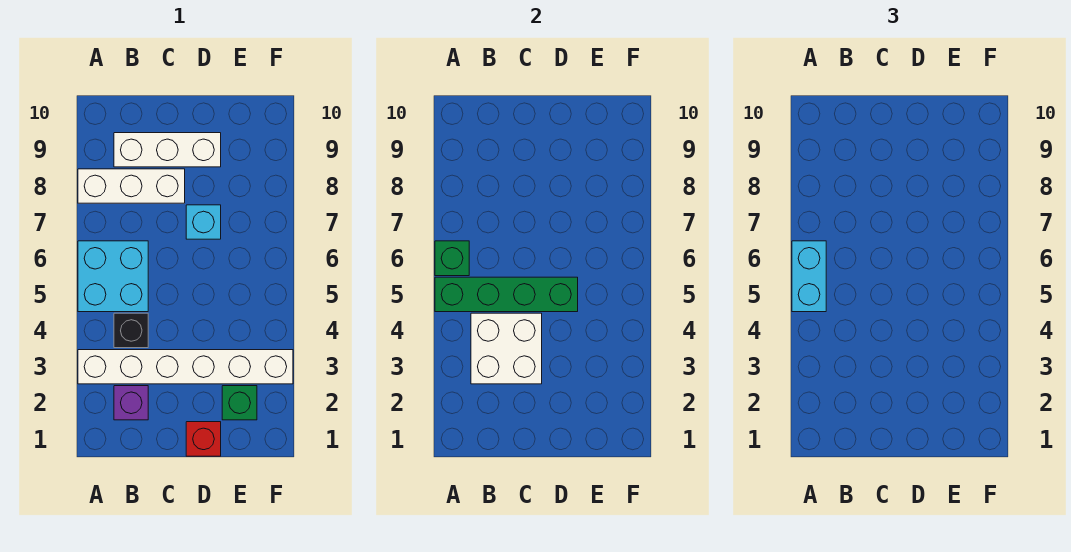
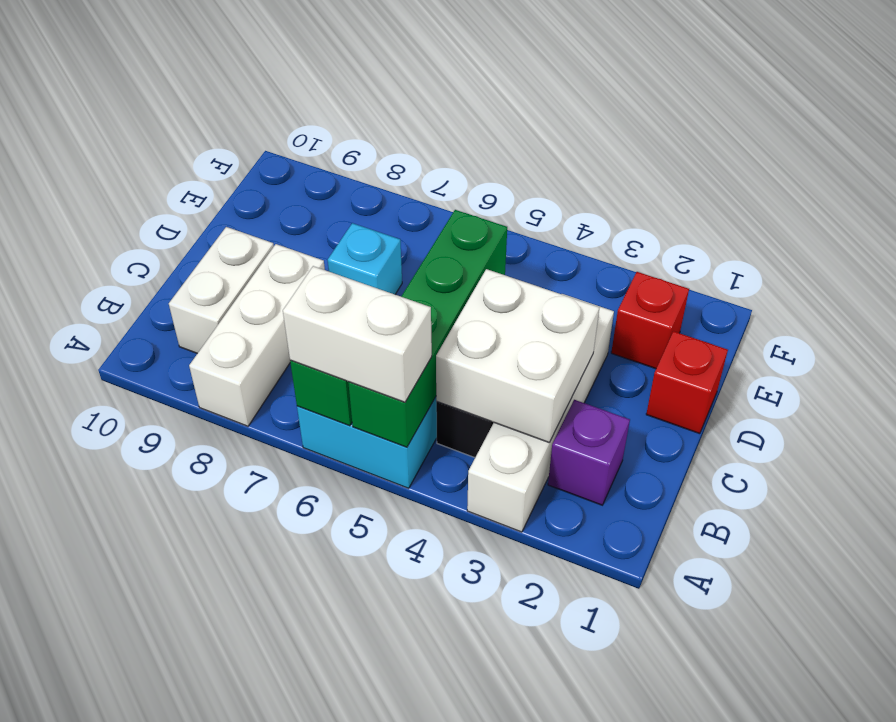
white 1x6 brick [78,350,293,384] -> white 1x4 brick [467,294,614,532]
cyan 1x2 brick [792,241,826,312] -> white 1x2 brick [283,266,432,402]
white 1x3 brick [114,133,221,167] -> white 1x2 brick [169,227,274,353]
green 1x1 brick [222,386,257,420] -> red 1x1 brick [611,272,689,369]

